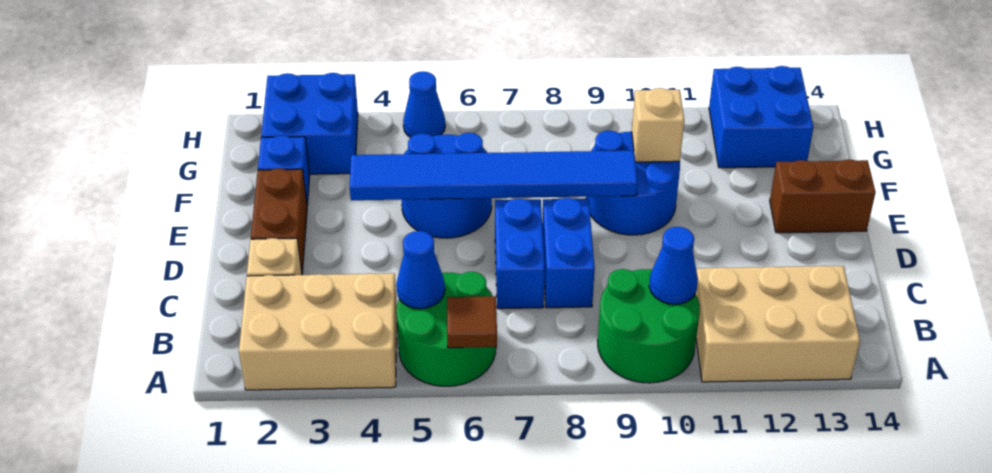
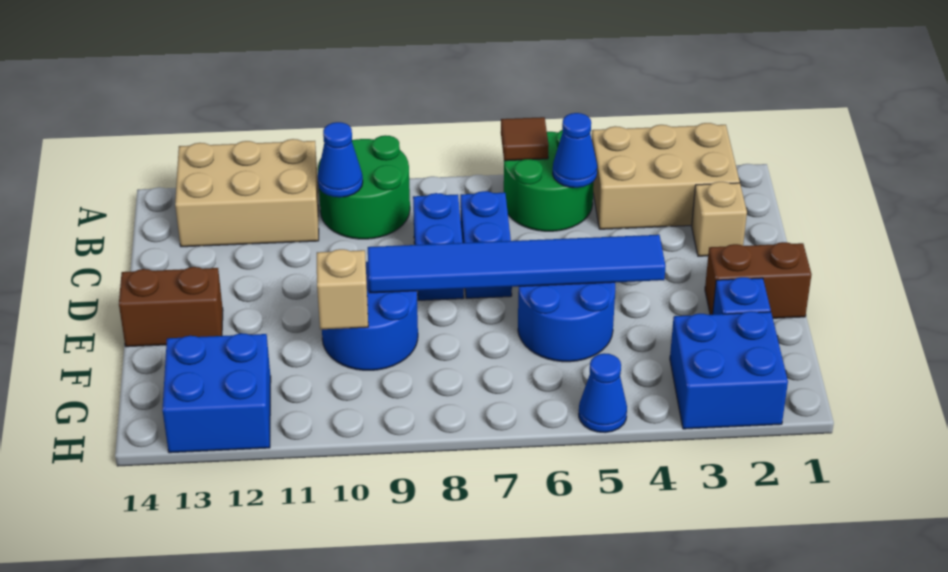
brown 1x2 brick [251,168,307,273] -> brown 1x2 brick turned to [705,242,812,318]

